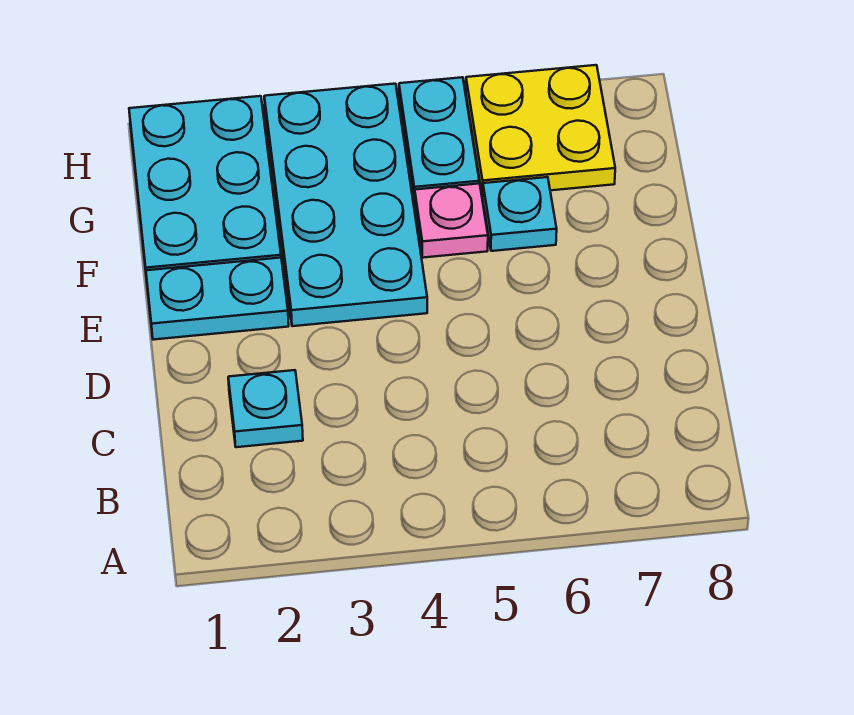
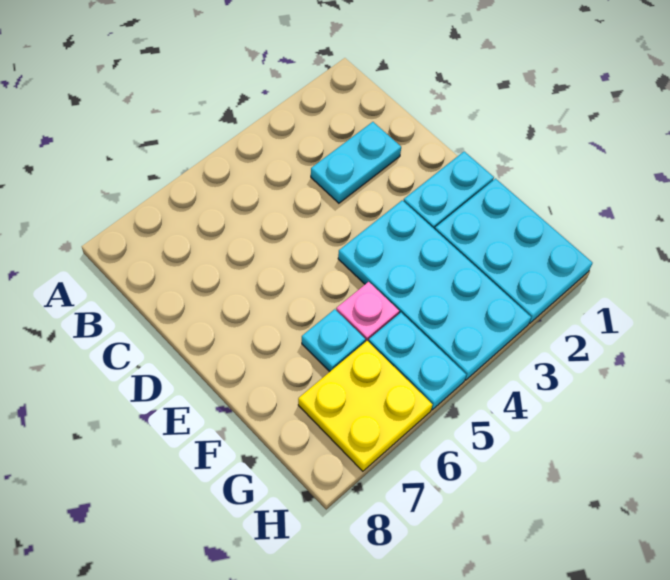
cyan 1x1 plate [228,370,303,447] -> cyan 1x2 plate [311,122,401,203]

